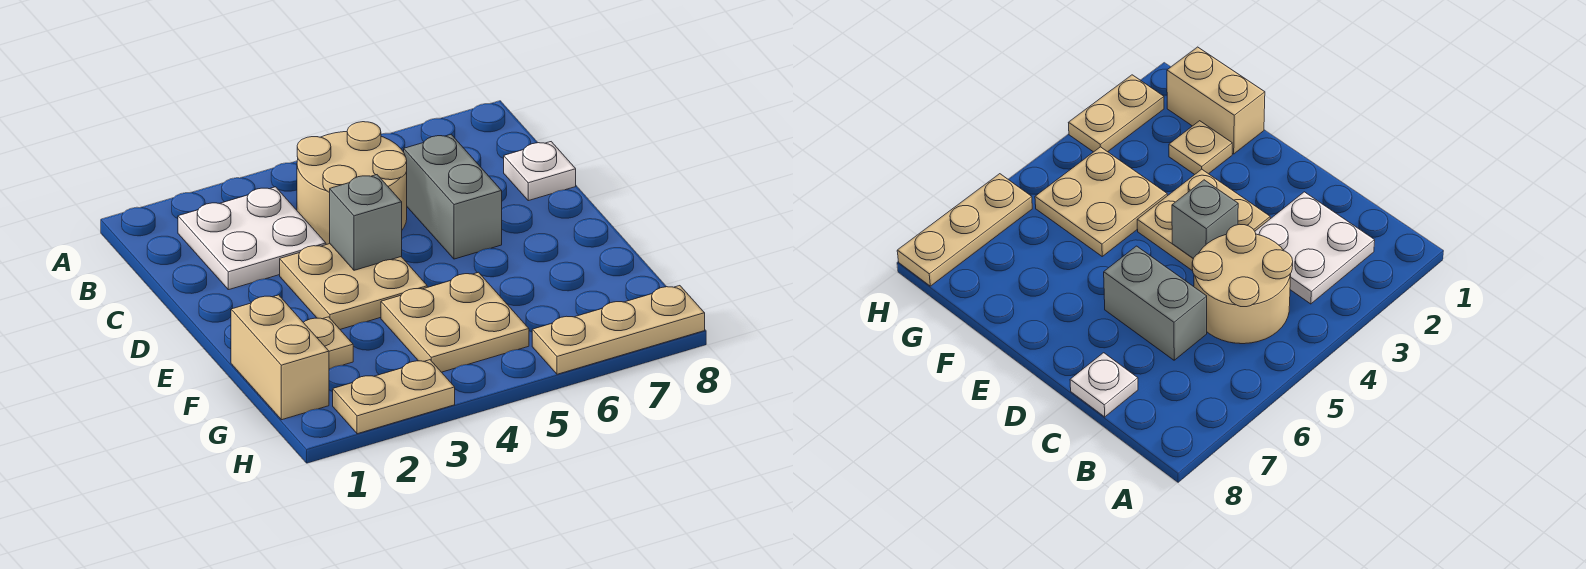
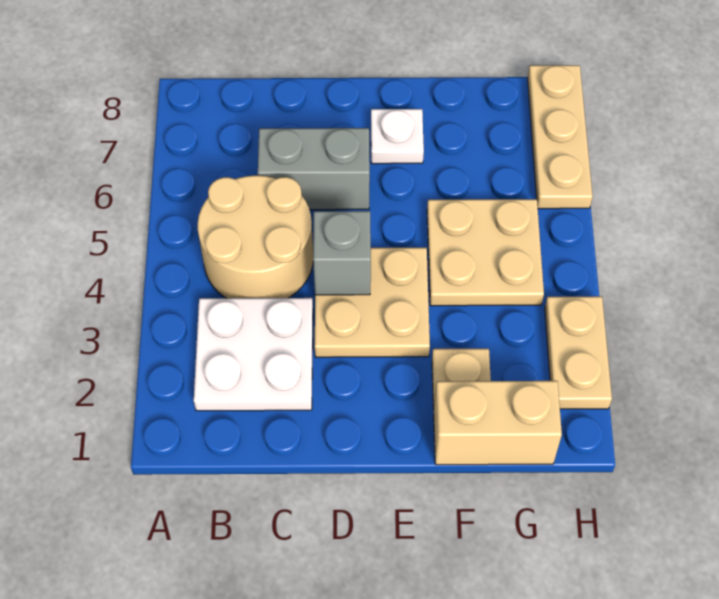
white 1x1 plate [504,142,576,201] -> white 1x1 plate moved to [371,109,424,164]

